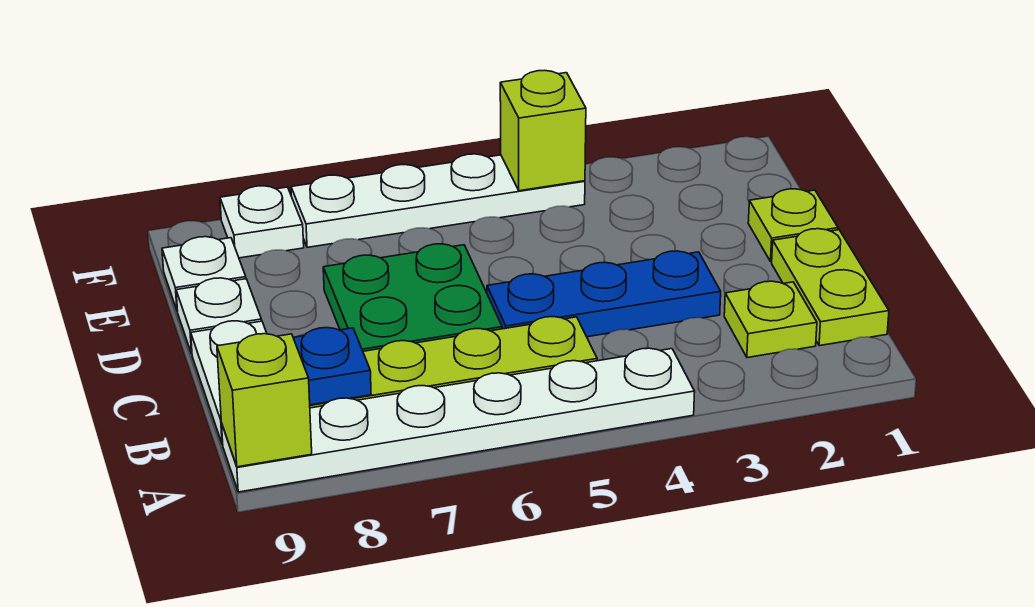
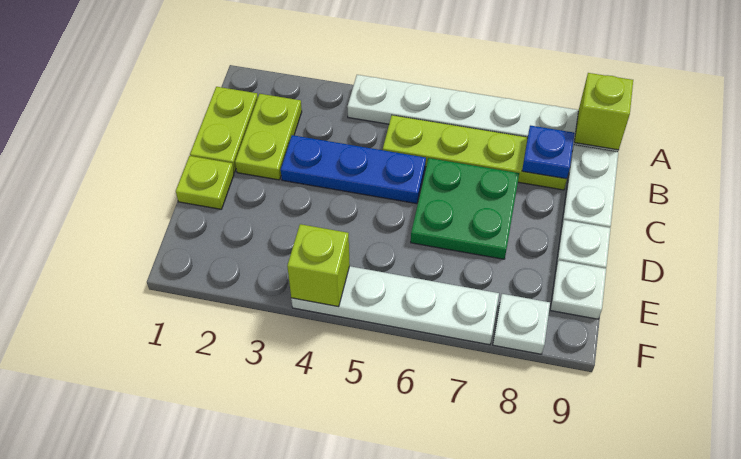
lime 1x1 plate [724,281,817,358] -> lime 1x2 plate [235,94,302,180]

